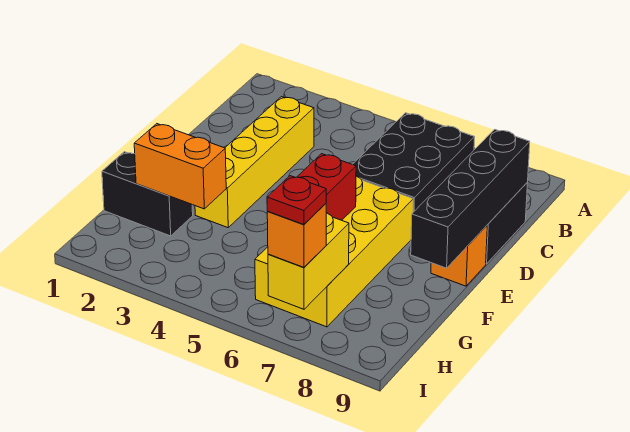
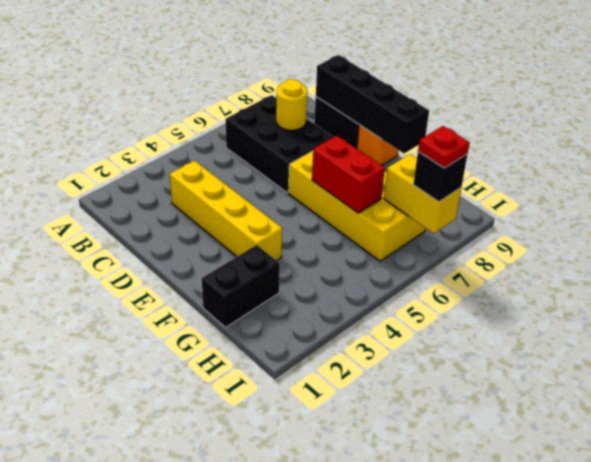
none -> yellow 1x1 round brick [276,79,307,130]
orange 1x2 brick [134,124,226,209] -> none
orange 1x1 brick [267,204,326,267] -> black 1x1 brick [413,152,467,202]

